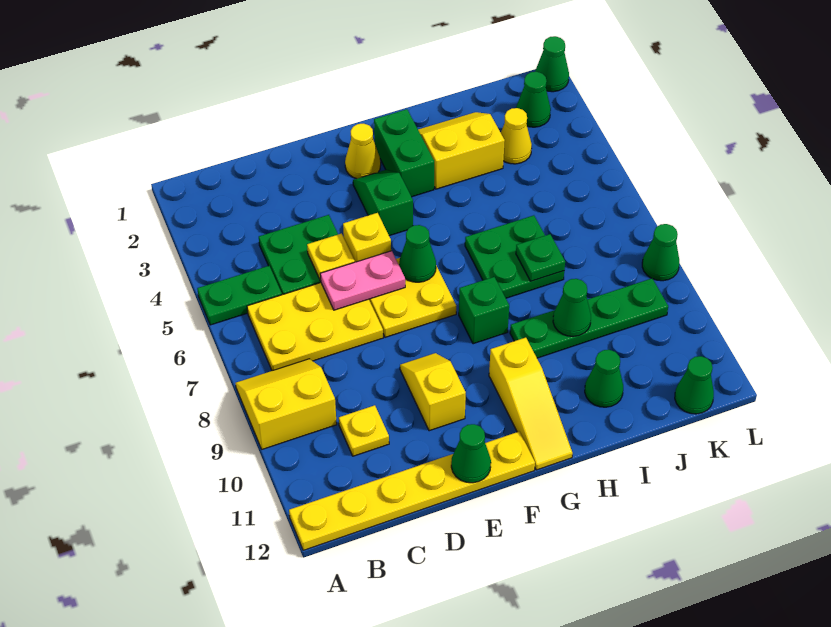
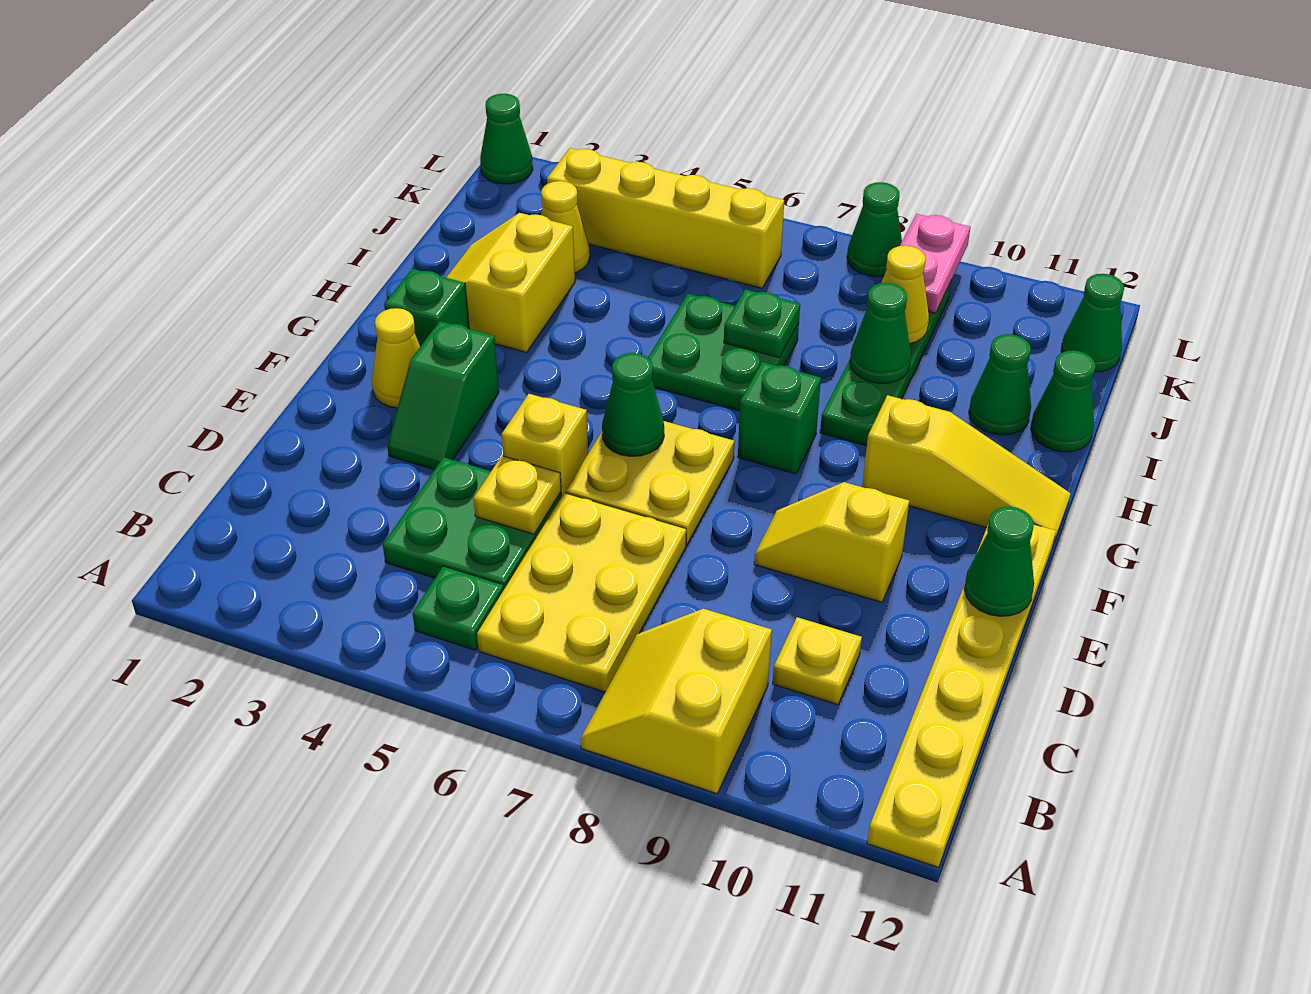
green 1x2 plate [197,266,282,325] -> green 1x1 plate [412,566,504,650]
pink 1x2 plate [320,251,405,310] -> pink 1x2 plate moved to [900,214,970,313]
green 1x2 slope [353,170,413,236] -> green 1x2 slope turned to [387,321,499,470]
green 1x2 brick [374,109,434,197] -> green 1x1 brick [384,269,469,346]
none -> yellow 1x1 cone [882,246,929,344]
green 1x1 cone [516,72,551,127] -> green 1x1 cone moved to [1031,350,1096,452]
none -> yellow 1x4 brick [547,148,784,288]

